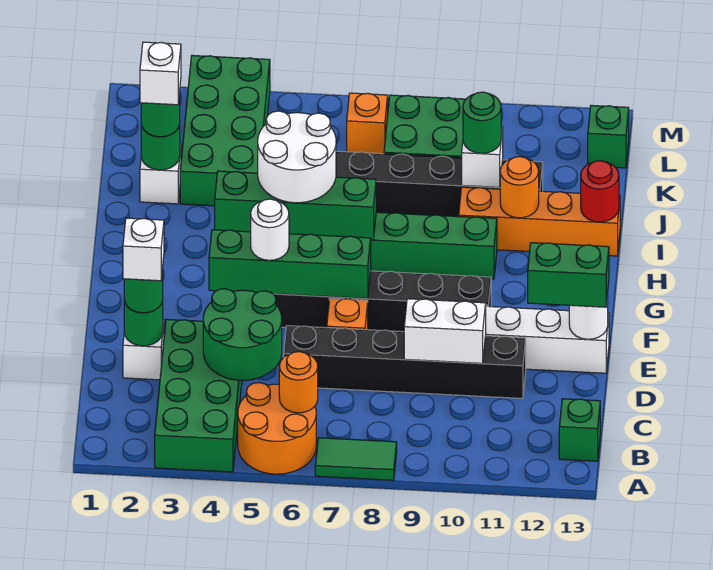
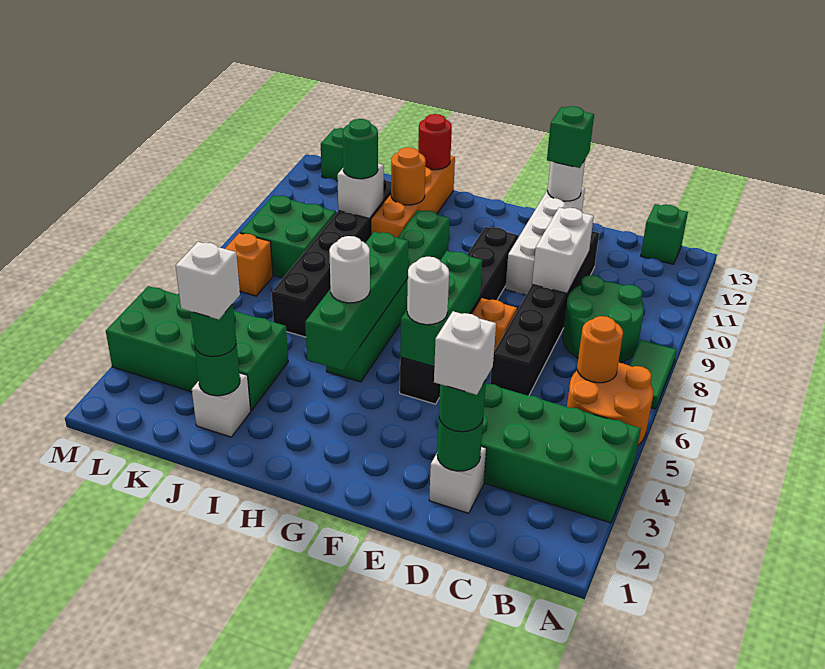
green 2x2 round brick [203,289,282,380] -> green 2x2 round brick moved to [563,275,644,363]
green 1x2 brick [528,243,609,307] -> green 1x1 brick [547,106,594,168]
green 1x4 brick [209,230,371,299] -> green 1x3 brick [400,251,482,366]
white 2x2 round brick [258,111,336,203] -> white 1x1 round brick [329,236,370,303]

